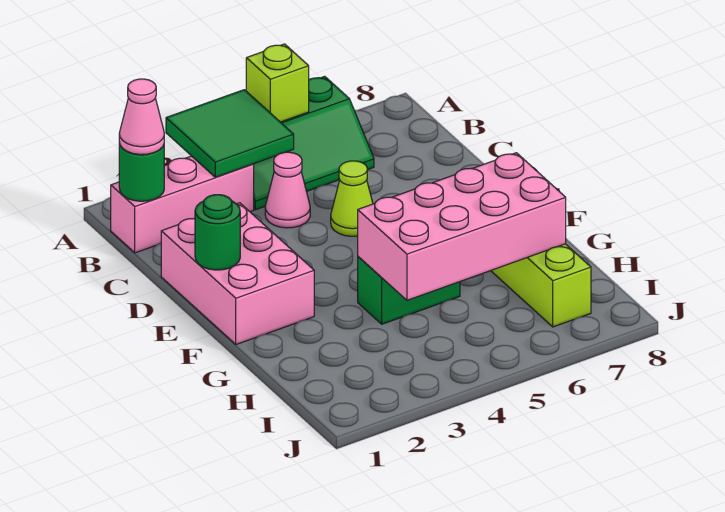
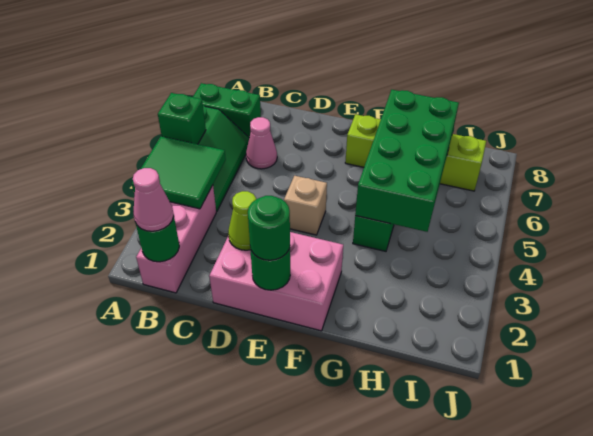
lime 1x1 brick [246,44,309,122] -> green 1x1 brick [158,93,206,144]
none -> green 1x2 brick [193,83,261,138]
pink 1x1 cone [265,152,310,228] -> pink 1x1 cone moved to [246,117,277,169]
lime 1x1 cone [331,161,373,236] -> lime 1x1 cone moved to [228,191,256,250]
none -> green 1x1 round brick [248,196,290,260]
none -> tan 1x1 brick [284,176,327,235]
pink 2x4 brick [358,153,566,300] -> green 2x4 brick [355,90,459,232]

